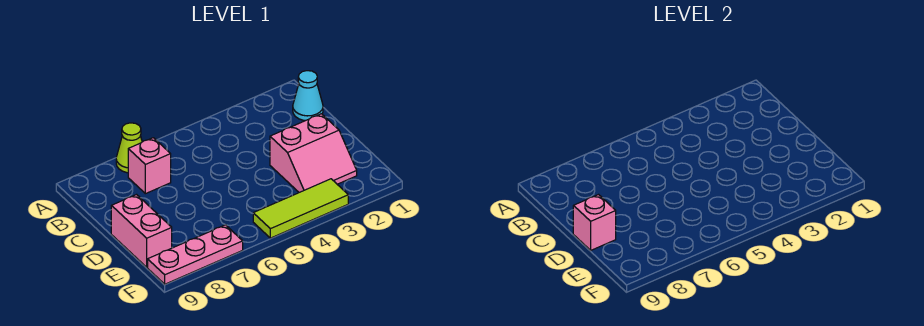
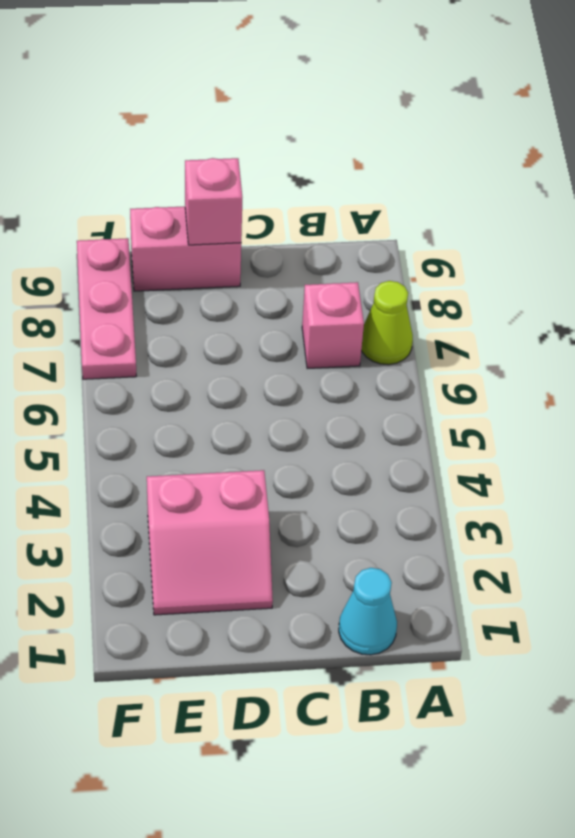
pink 2x2 slope [270,114,357,192] -> pink 2x2 slope turned to [147,470,273,615]
lime 1x3 tile [253,179,348,238] -> none

